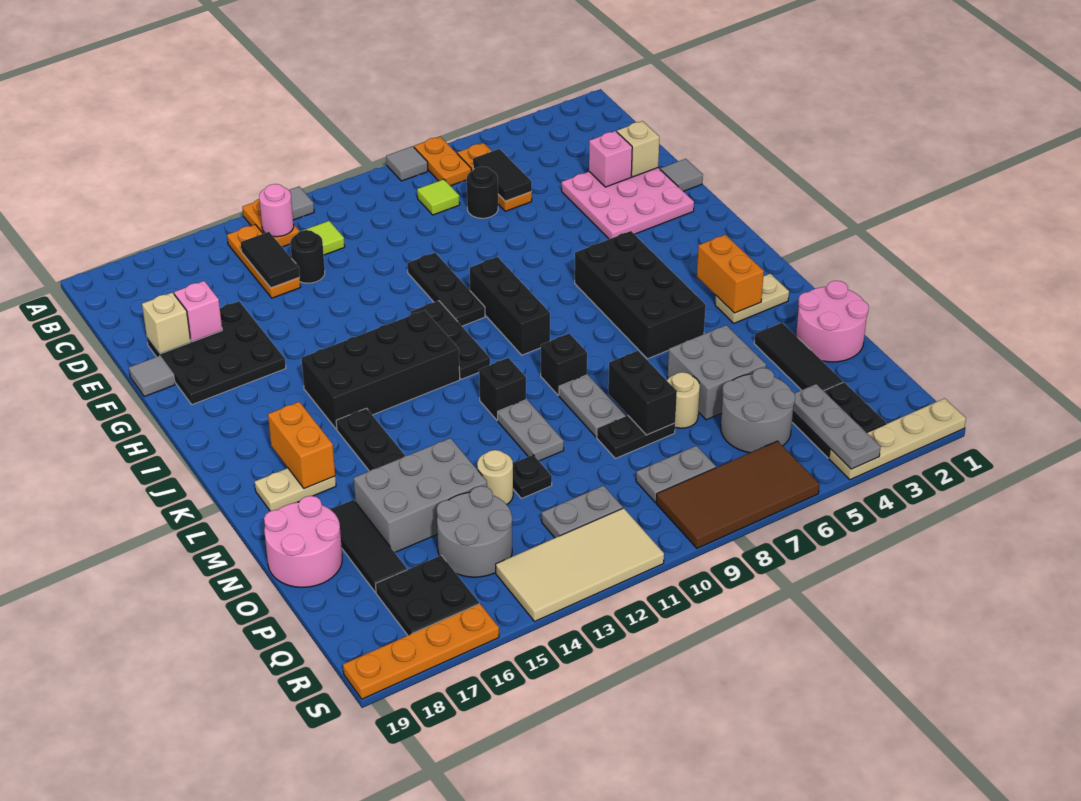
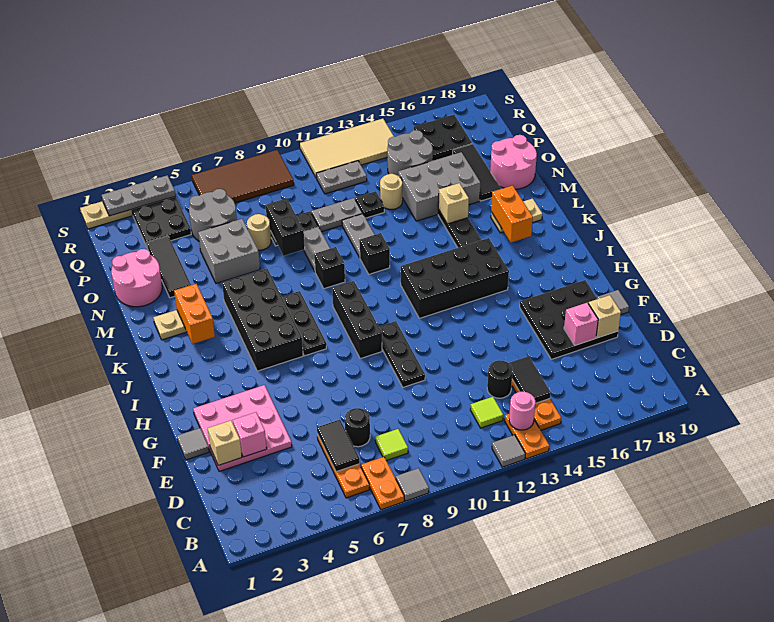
black 1x3 plate [410,301,490,379] -> black 1x3 plate moved to [282,291,326,356]
none -> tan 1x1 brick [438,183,469,224]
grey 1x3 plate [793,384,881,469] -> grey 1x3 plate turned to [102,175,175,216]
grey 1x2 plate [636,446,716,503] -> grey 1x2 plate moved to [311,198,363,232]
orange 1x4 plate [343,604,499,699] -> none

